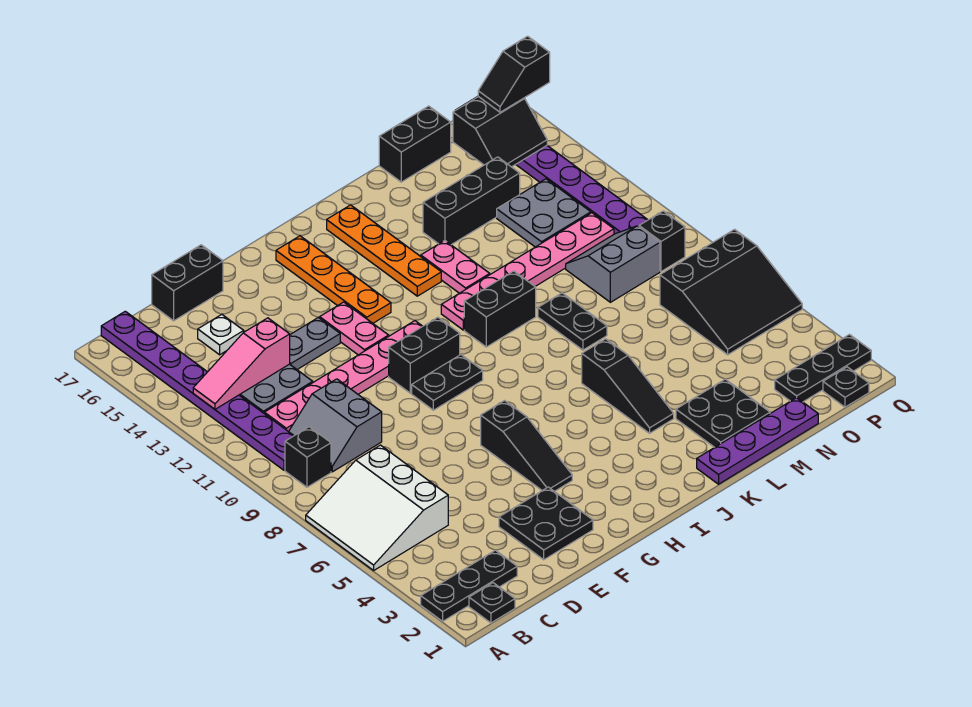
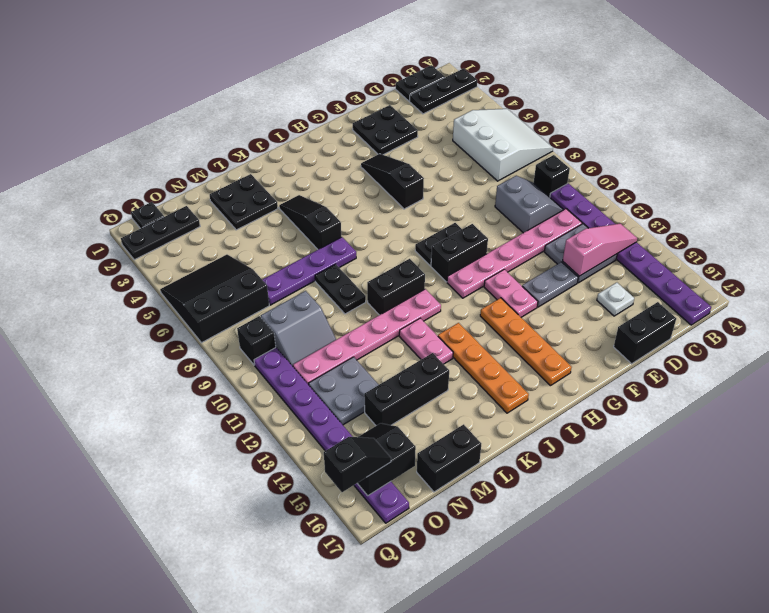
black 1x1 plate [469,583,515,623] -> black 1x2 plate [396,65,445,101]
purple 1x4 plate [697,398,818,484] -> purple 1x4 plate moved to [262,237,356,305]

